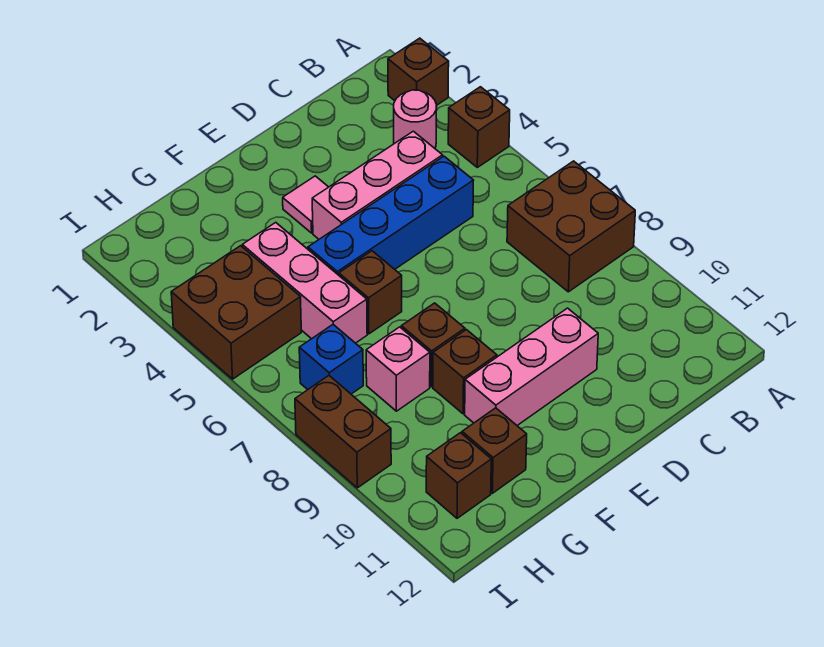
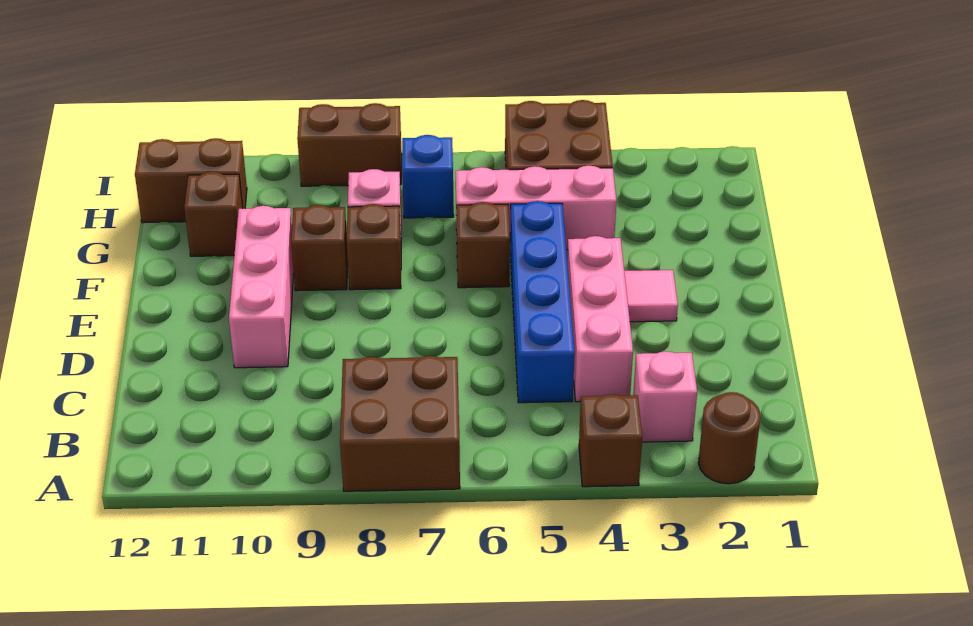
brown 1x1 brick [388,38,449,105] -> brown 1x1 round brick [698,392,761,484]
pink 1x1 round brick [394,90,437,148] -> pink 1x1 brick [633,351,697,442]
brown 1x1 brick [426,433,491,518] -> brown 1x2 brick [135,138,247,223]

